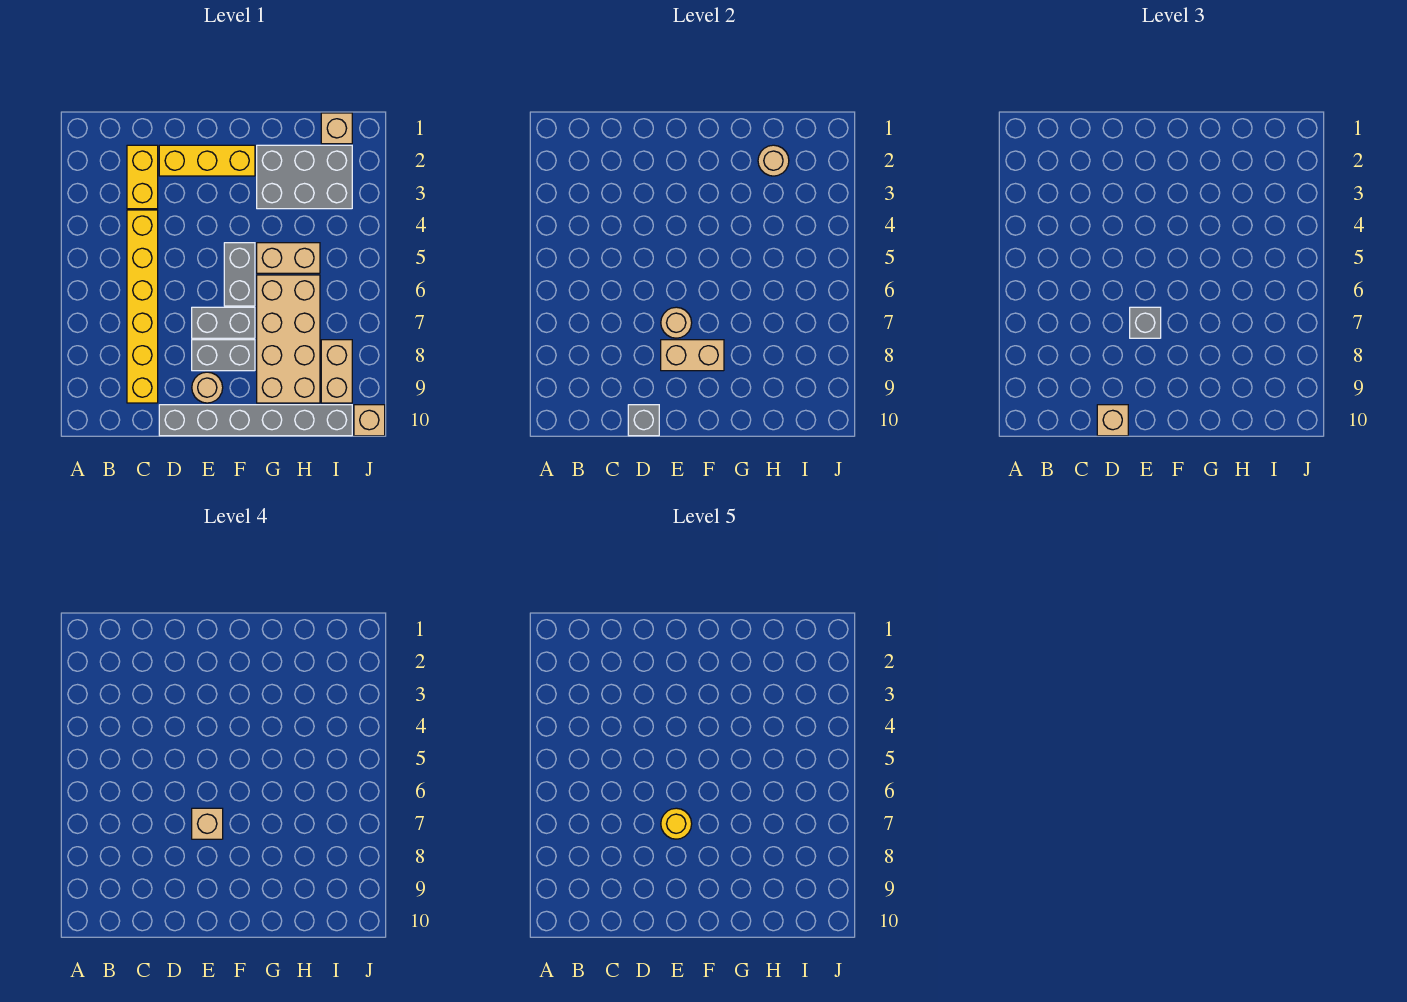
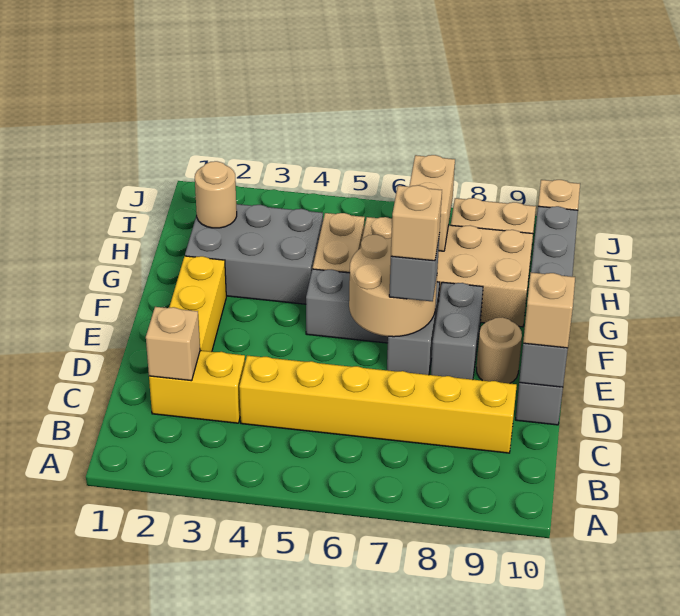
tan 1x1 round brick [661,307,692,338] -> tan 2x2 round brick [349,235,437,337]
yellow 1x1 round brick [661,808,692,839] -> none
tan 1x2 brick [661,340,724,371] -> tan 1x2 brick moved to [409,155,455,251]
grey 2x3 brick [257,145,352,209] -> grey 2x3 brick turned to [185,204,323,304]
tan 1x1 brick [321,113,352,144] -> tan 1x1 brick moved to [146,307,200,381]

